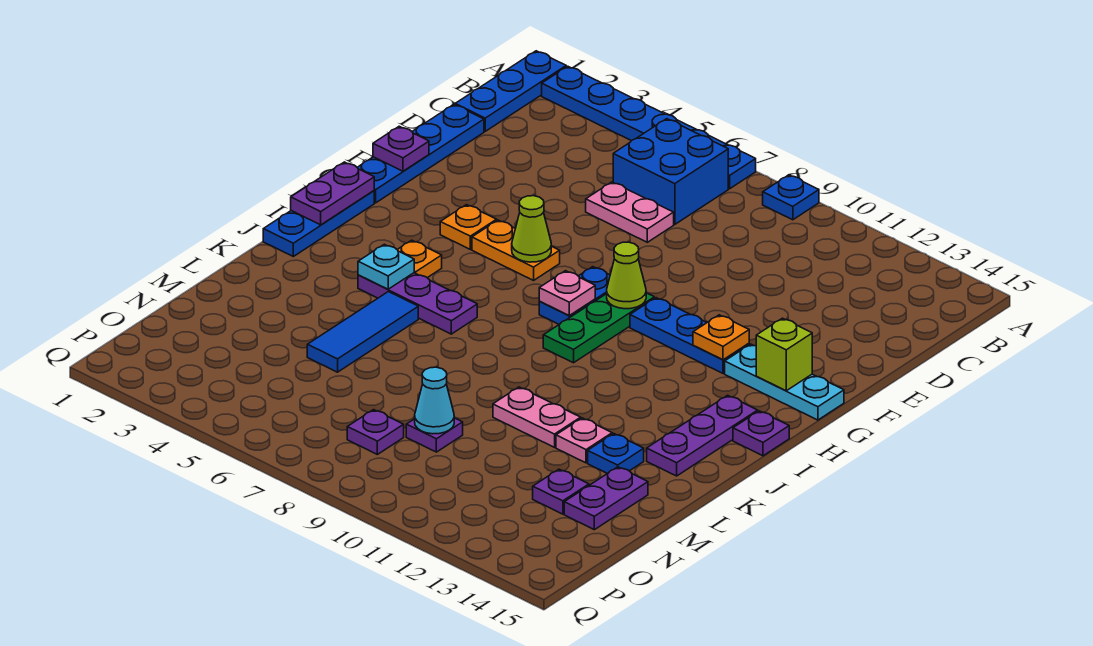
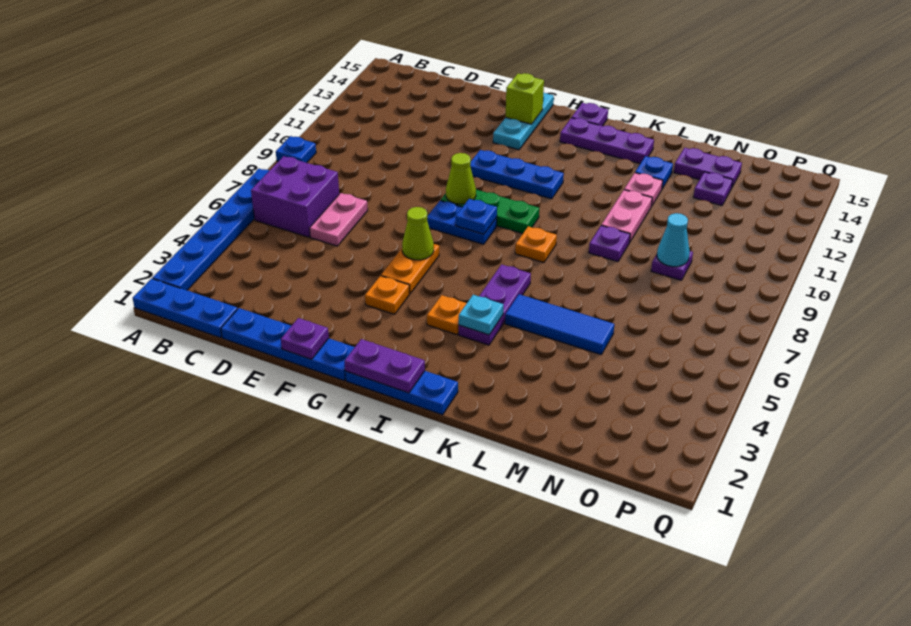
blue 2x2 brick [613,119,728,225] -> purple 2x2 brick [251,156,339,237]
blue 1x3 plate [630,298,749,373] -> blue 1x3 plate turned to [470,150,564,199]
orange 1x1 plate [693,315,749,360] -> orange 1x1 plate moved to [515,226,557,263]
pink 1x1 plate [539,271,595,315] -> blue 1x1 plate [456,199,497,234]
purple 1x1 plate [347,410,404,454] -> purple 1x1 plate moved to [589,226,630,262]

